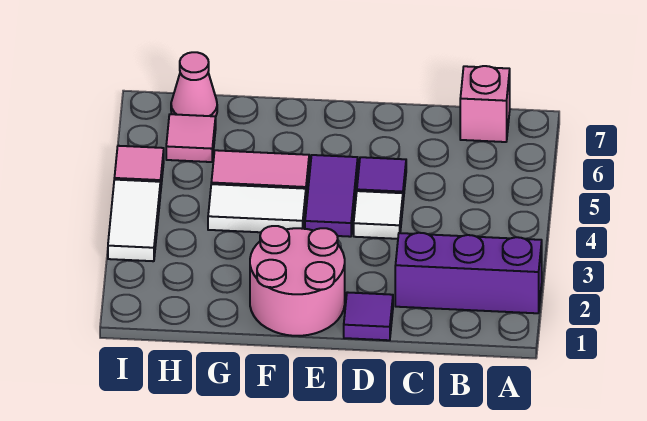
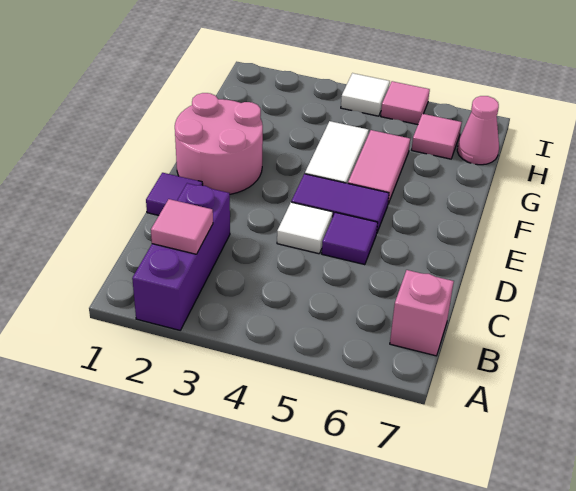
none -> pink 1x1 tile [151,199,213,254]
white 1x2 tile [108,180,160,261] -> white 1x1 tile [341,73,390,116]

